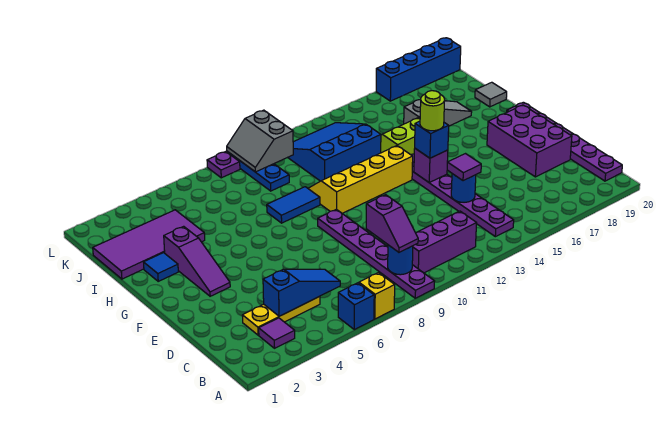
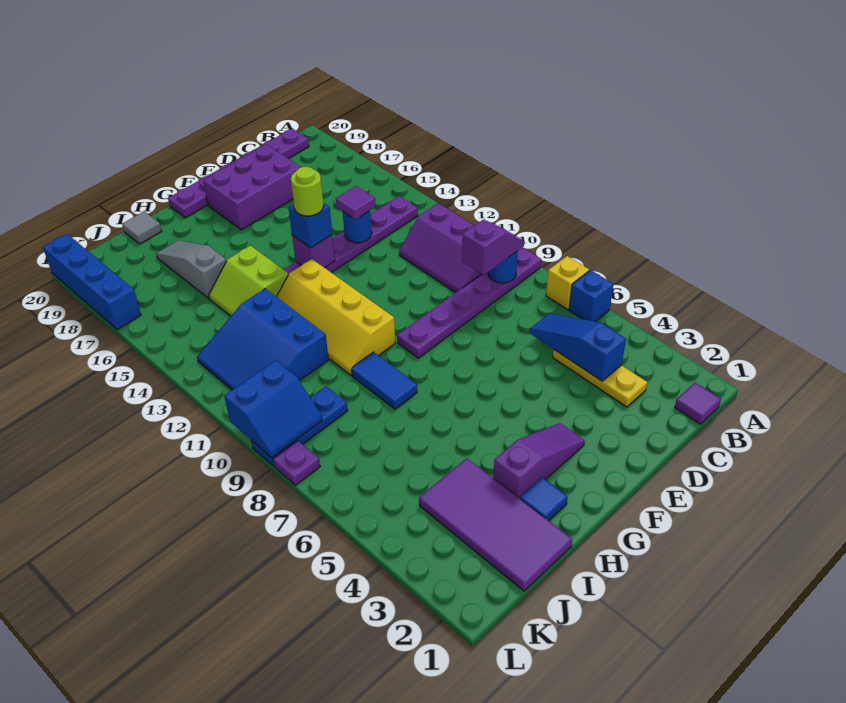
purple 1x1 tile [259,318,295,348] -> purple 1x1 tile moved to [675,383,721,424]
grey 2x2 slope [227,110,293,172] -> blue 2x2 slope [224,360,322,458]

